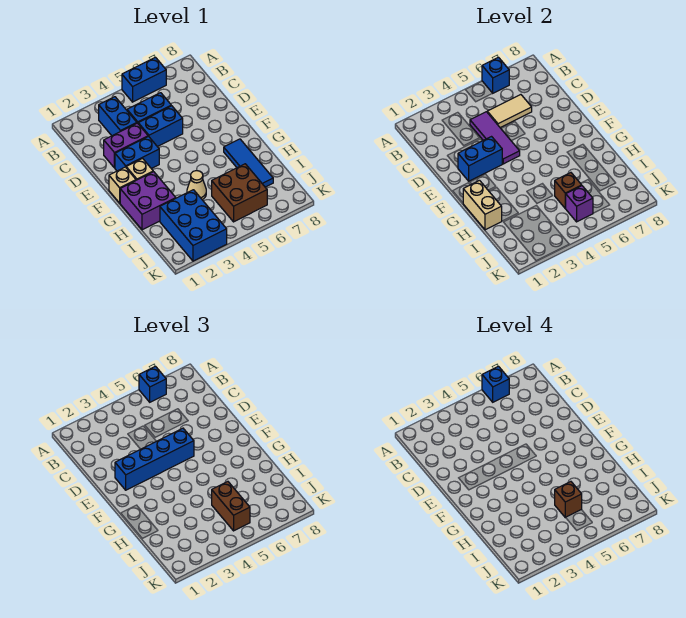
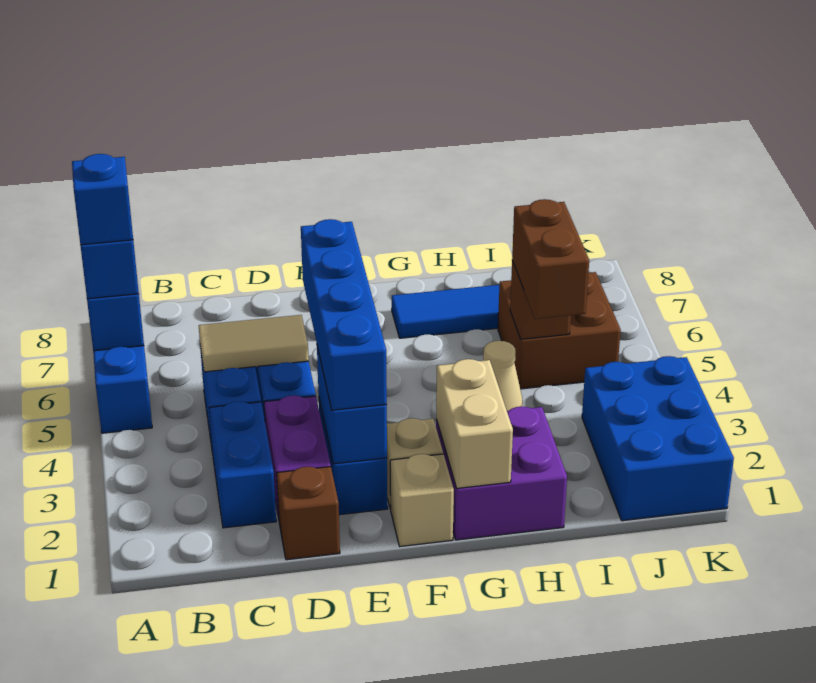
blue 1x2 brick [99,97,137,136] -> blue 1x2 brick turned to [209,401,276,528]
purple 1x3 tile [470,112,520,164] -> none
tan 1x2 tile [487,95,532,128] -> tan 1x2 tile turned to [199,315,309,372]
tan 1x2 brick [463,180,502,230] -> tan 1x2 brick turned to [436,359,513,488]
blue 2x3 brick [160,190,227,261] -> blue 2x3 brick turned to [582,356,734,521]
brown 1x2 brick [212,482,250,531] -> brown 1x2 brick turned to [512,199,589,319]
brown 1x1 brick [555,482,582,518] -> brown 1x1 brick moved to [277,467,340,560]
purple 1x1 brick [565,186,593,222] -> none

